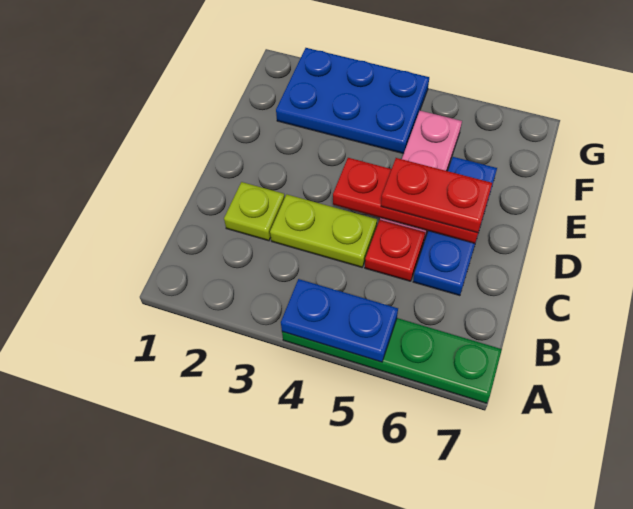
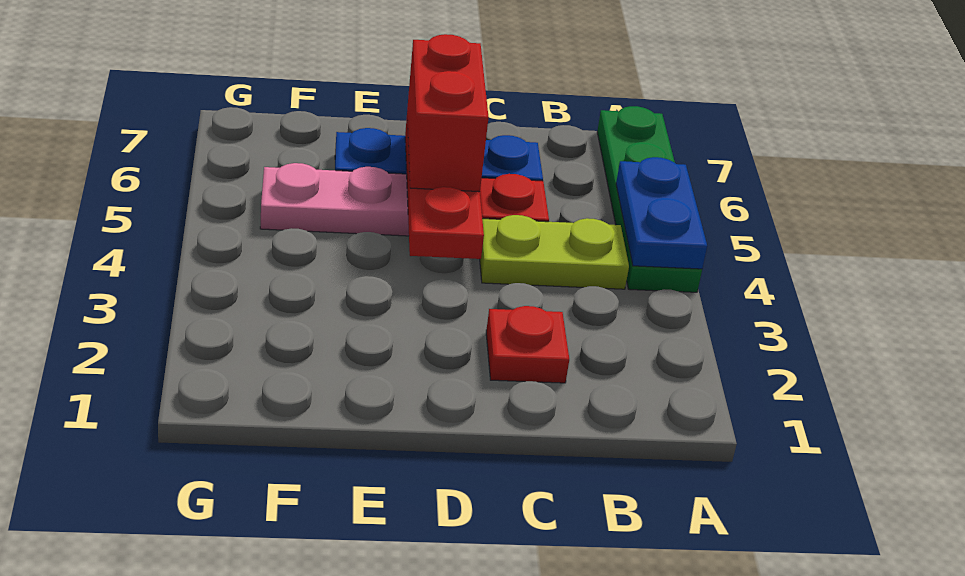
lime 1x1 plate [224,182,285,241] -> red 1x1 plate [486,306,569,383]
lime 1x2 plate [270,194,377,267] -> lime 1x2 plate turned to [480,215,629,289]
red 1x2 plate [381,158,492,233] -> red 1x2 brick [407,34,489,192]
blue 2x3 plate [276,48,429,154] -> none

